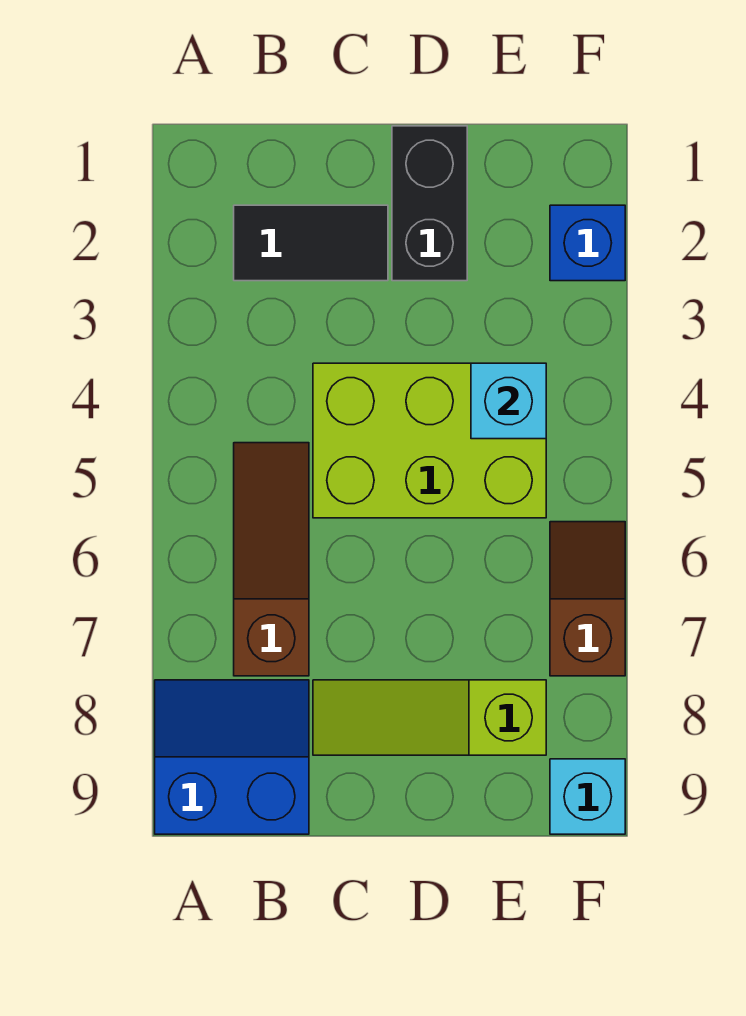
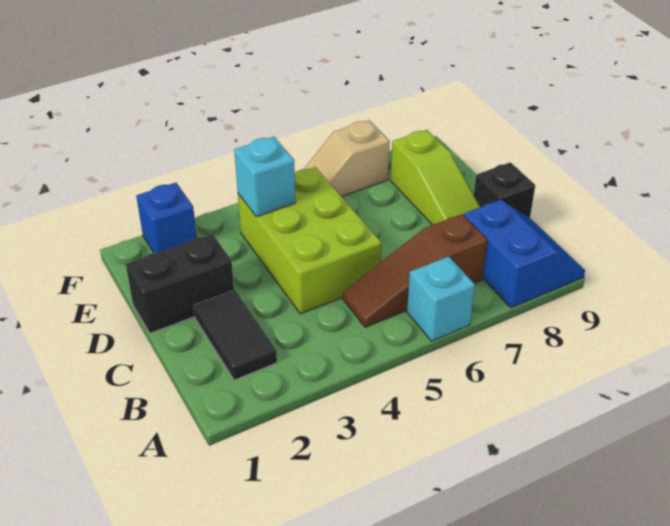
blue 2x2 slope [155,680,309,834] -> blue 2x2 slope turned to [464,200,585,308]
none -> black 1x1 brick [474,162,535,218]
brown 1x2 slope [550,522,625,676] -> tan 1x2 slope [304,120,390,197]
cyan 1x1 brick [550,759,625,834] -> cyan 1x1 brick moved to [407,257,475,341]

